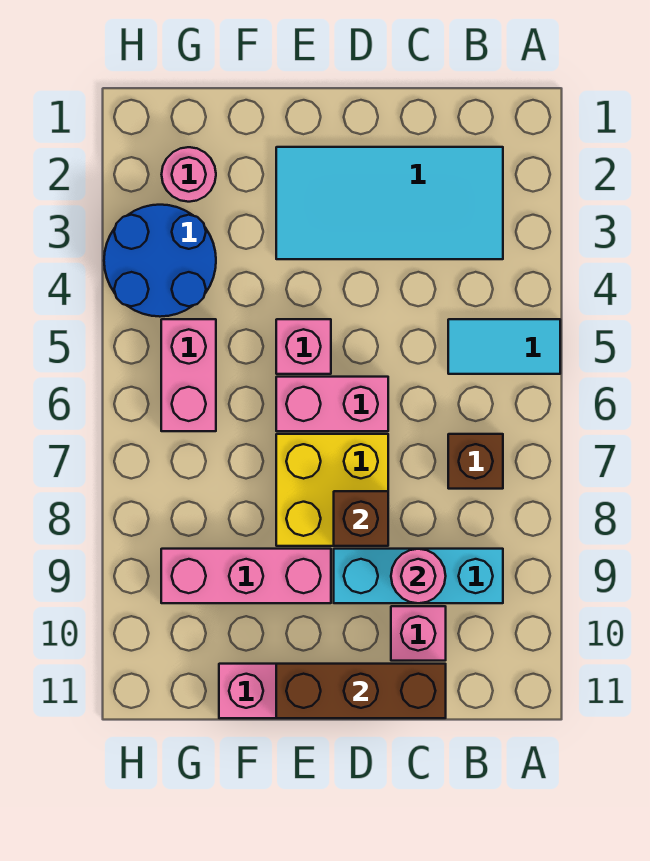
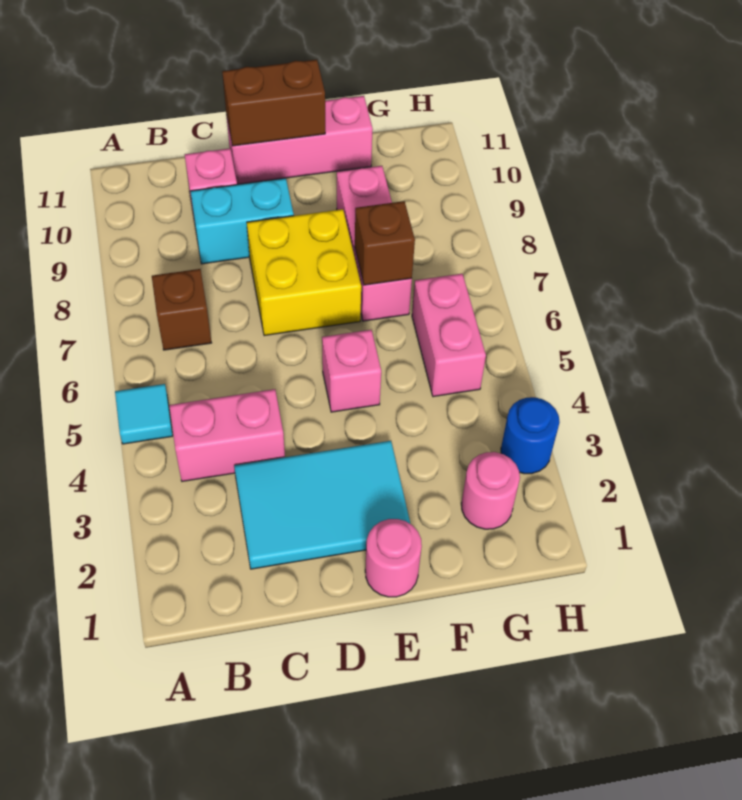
cyan 1x2 tile [448,319,560,374] -> cyan 1x1 tile [115,384,173,444]
cyan 2x4 tile [276,147,503,259] -> cyan 2x3 tile [234,441,410,569]
cyan 1x3 brick [334,549,503,603] -> cyan 1x2 brick [190,178,294,264]
pink 1x1 round brick [391,549,446,603] -> pink 1x1 round brick moved to [365,519,422,597]
brown 1x3 brick [276,664,446,718] -> brown 1x2 brick [222,60,325,146]
pink 1x2 brick [276,377,388,431] -> pink 1x2 brick moved to [169,389,285,481]
brown 1x1 brick [334,491,388,546] -> brown 1x1 brick moved to [355,201,415,285]
pink 1x3 brick [161,549,331,603] -> pink 1x3 brick turned to [337,166,412,321]
blue 2x2 round brick [104,205,216,317] -> blue 1x1 round brick [501,397,560,474]

